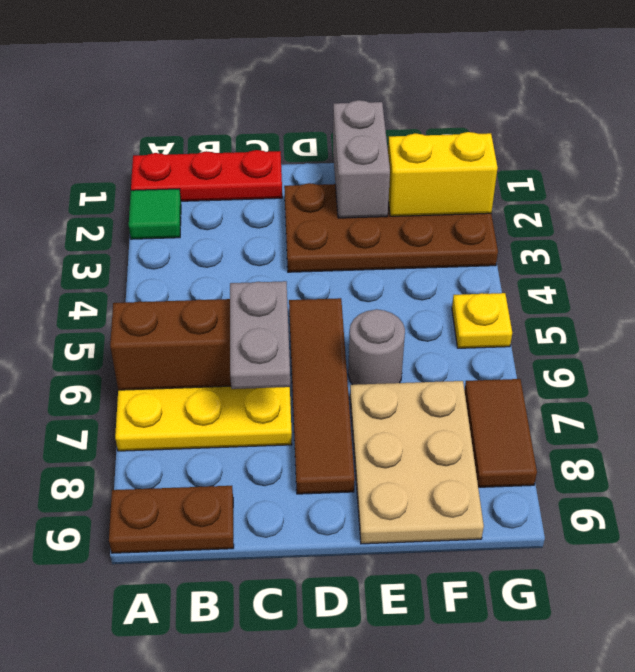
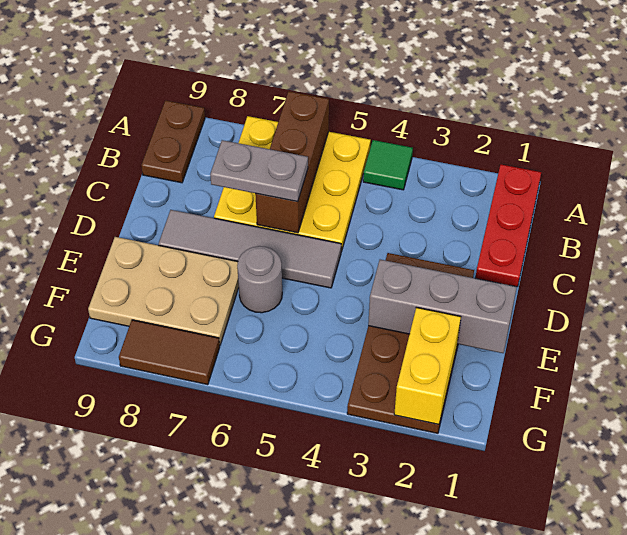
green 1x1 tile [129,189,181,239] -> green 1x1 tile moved to [363,140,413,190]
brown 1x4 tile [289,298,355,494] -> grey 1x4 tile [159,210,341,288]
grey 1x2 brick [333,100,390,218] -> grey 1x3 brick [368,260,517,353]
yellow 1x1 plate [452,293,512,348] -> none

